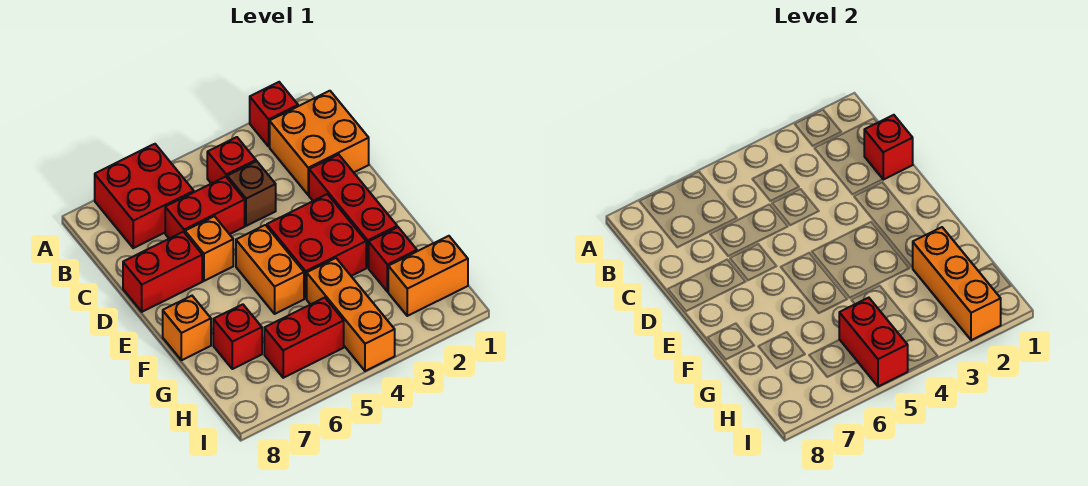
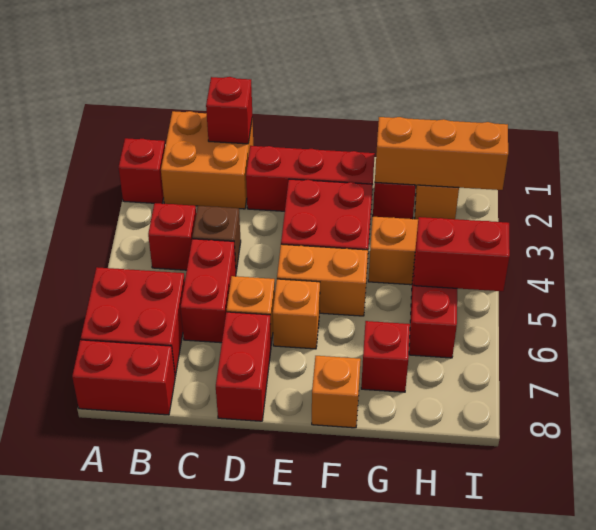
none -> red 1x2 brick [72,340,175,415]
none -> orange 1x1 brick [273,279,320,349]

